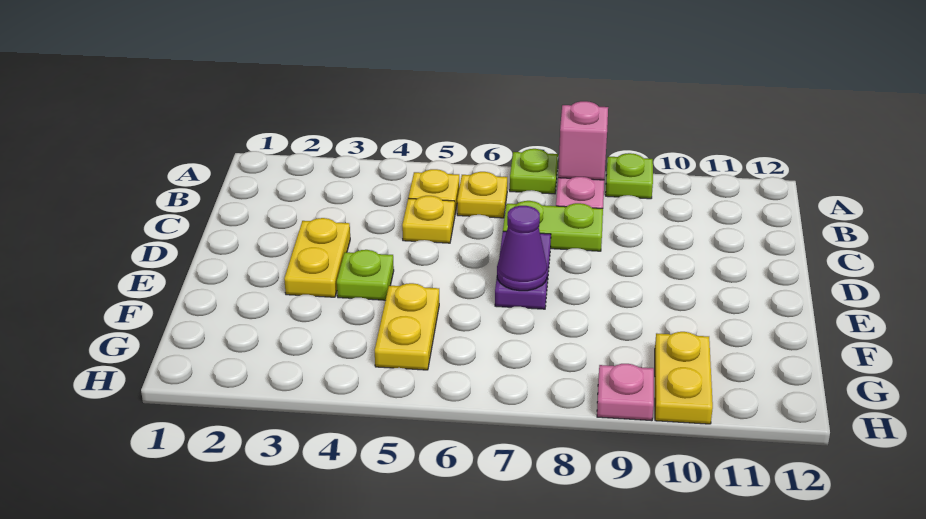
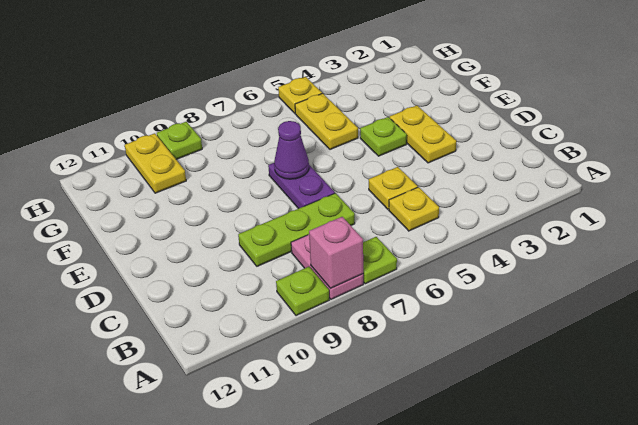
yellow 1x1 plate [457,172,507,218] -> yellow 1x1 plate moved to [278,77,322,113]
lime 1x2 plate [503,201,603,251] -> lime 1x3 plate [238,193,355,266]
pink 1x1 plate [597,364,654,421] -> lime 1x1 plate [157,122,202,159]

